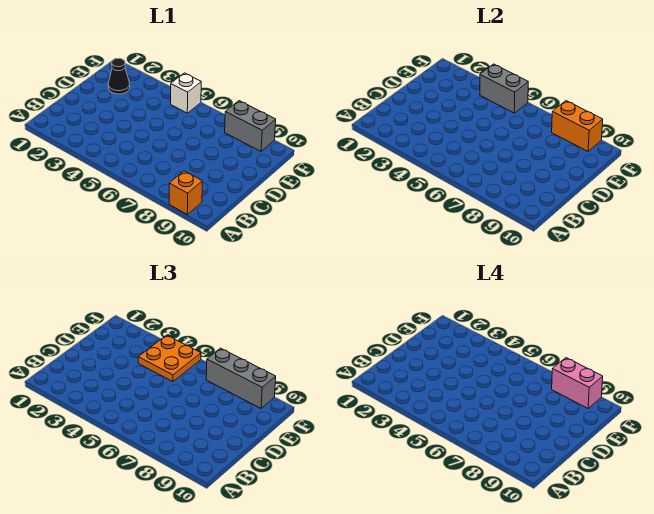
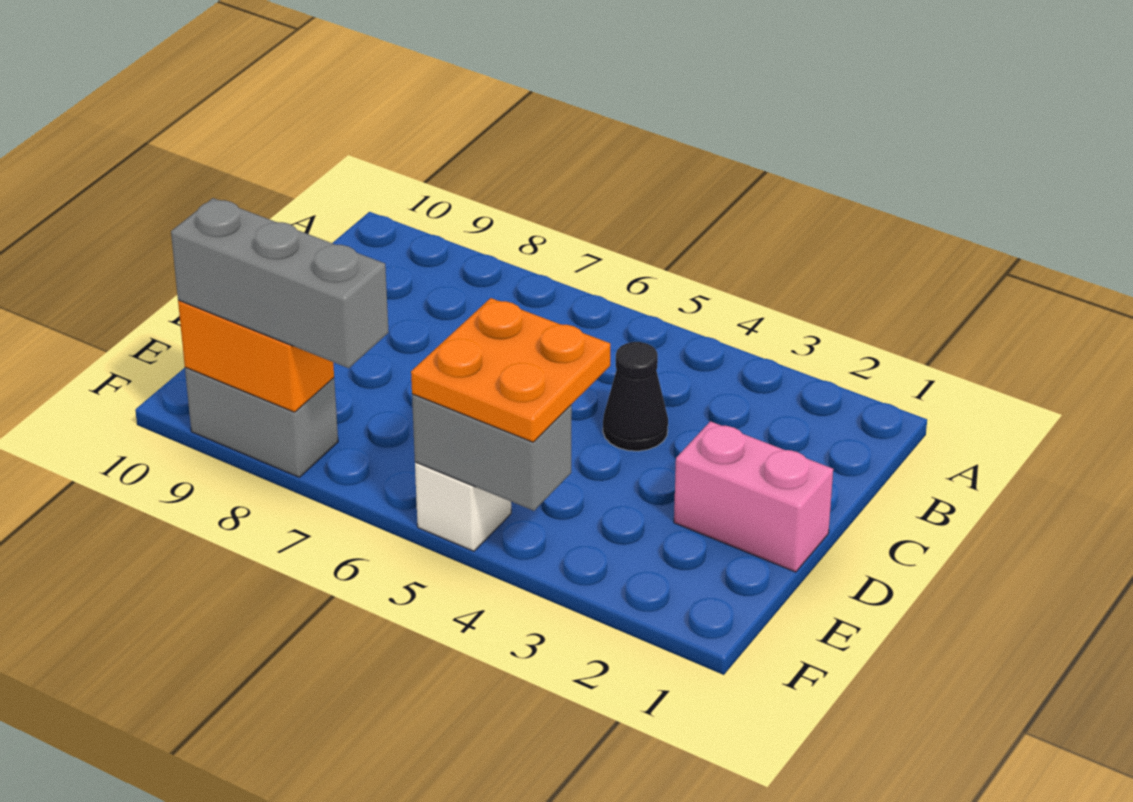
orange 1x1 brick [169,171,202,214] -> none
black 1x1 cone [108,58,130,94] -> black 1x1 cone moved to [603,342,668,451]
pink 1x2 brick [552,358,603,408] -> pink 1x2 brick moved to [674,421,833,572]

